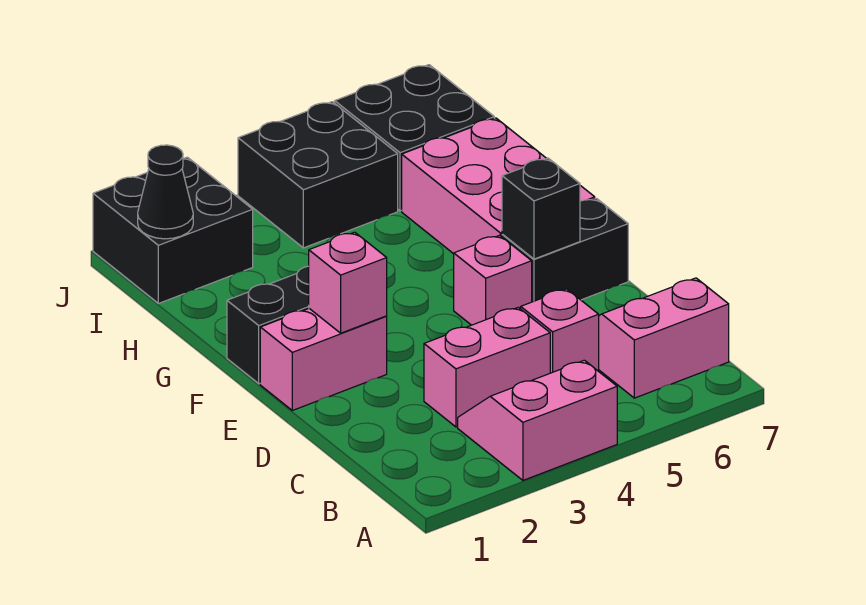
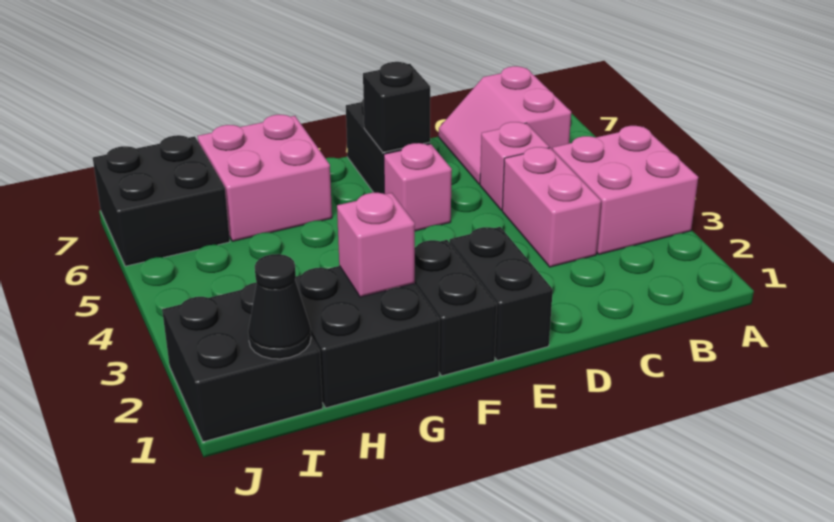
pink 2x2 slope [458,360,617,480] -> pink 2x2 brick [553,126,698,254]
pink 1x2 brick [260,309,387,410] -> black 1x2 brick [450,227,553,360]
pink 1x1 brick [309,232,387,333] -> pink 1x1 brick moved to [337,193,415,297]
pink 2x3 brick [402,118,595,254] -> pink 2x2 brick [197,115,332,241]
black 2x2 brick [238,102,398,248] -> black 2x2 brick moved to [295,266,439,408]

